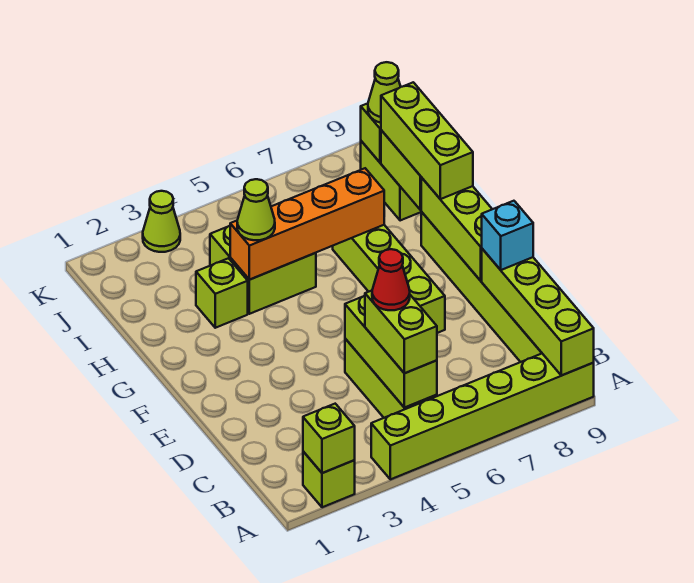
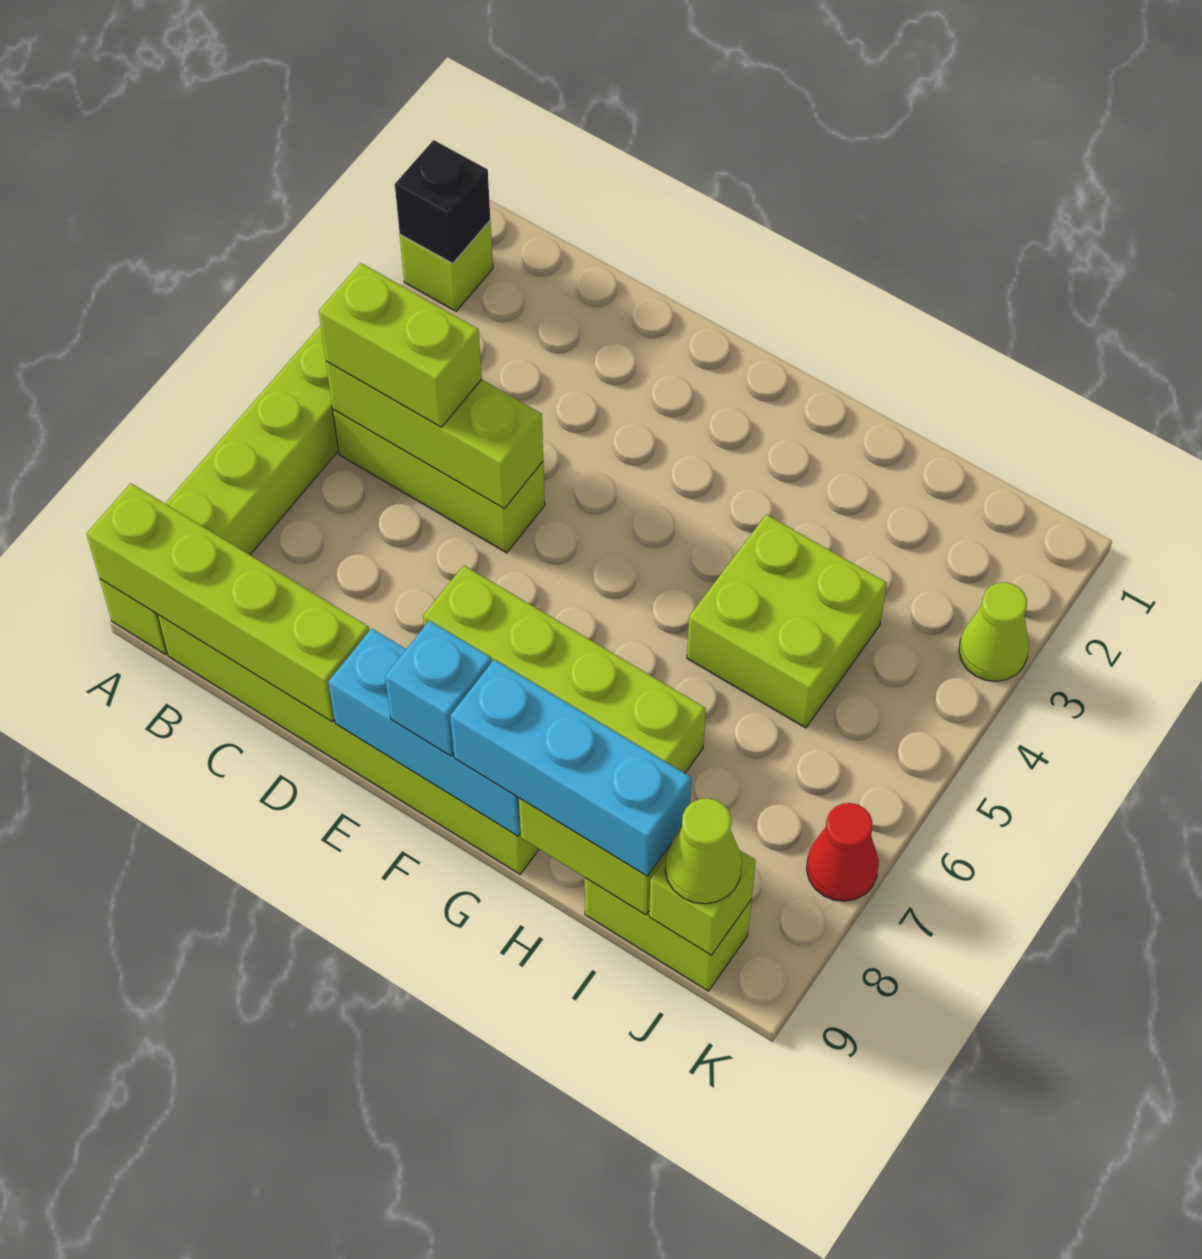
lime 1x1 brick [303,404,355,473] -> black 1x1 brick [395,140,490,263]
red 1x1 cone [372,249,410,310] -> red 1x1 cone moved to [807,803,879,901]
cyan 1x1 brick [482,201,533,270] -> cyan 1x1 brick moved to [385,621,491,756]
lime 1x3 brick [421,177,492,281] -> cyan 1x3 brick [328,629,521,836]
lime 1x3 brick [381,82,473,199] -> cyan 1x3 brick [450,660,691,876]
lime 1x1 brick [196,258,248,328] -> none
orange 1x4 brick [230,168,384,280] -> none
lime 1x1 cone [237,179,275,240] -> none

